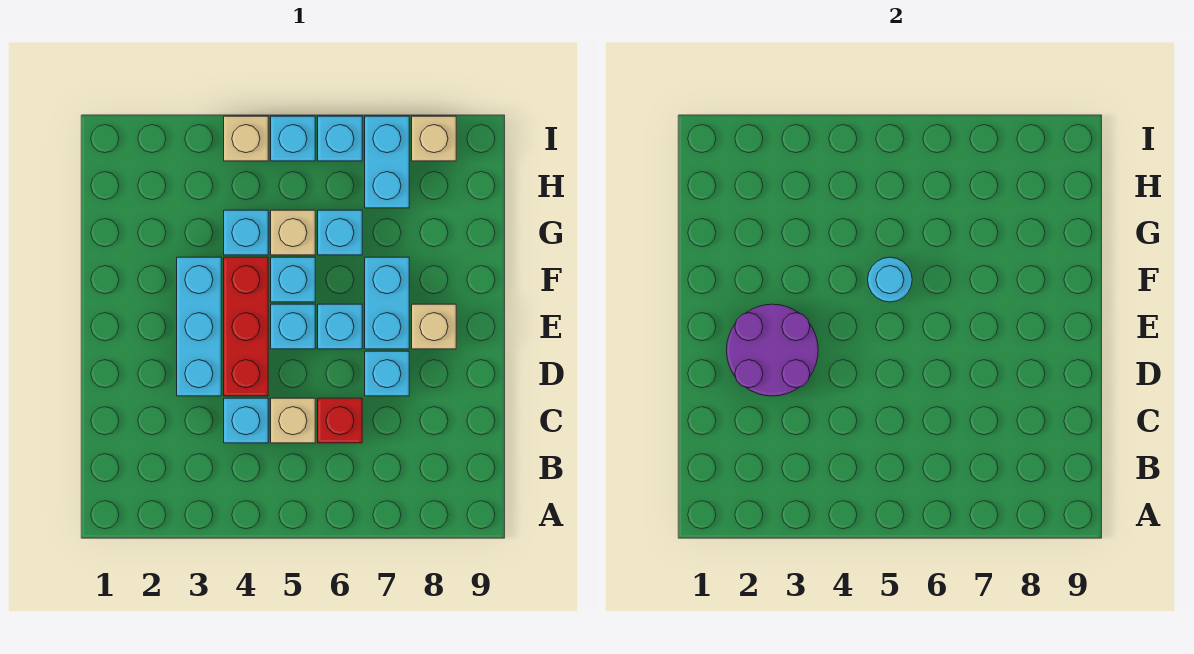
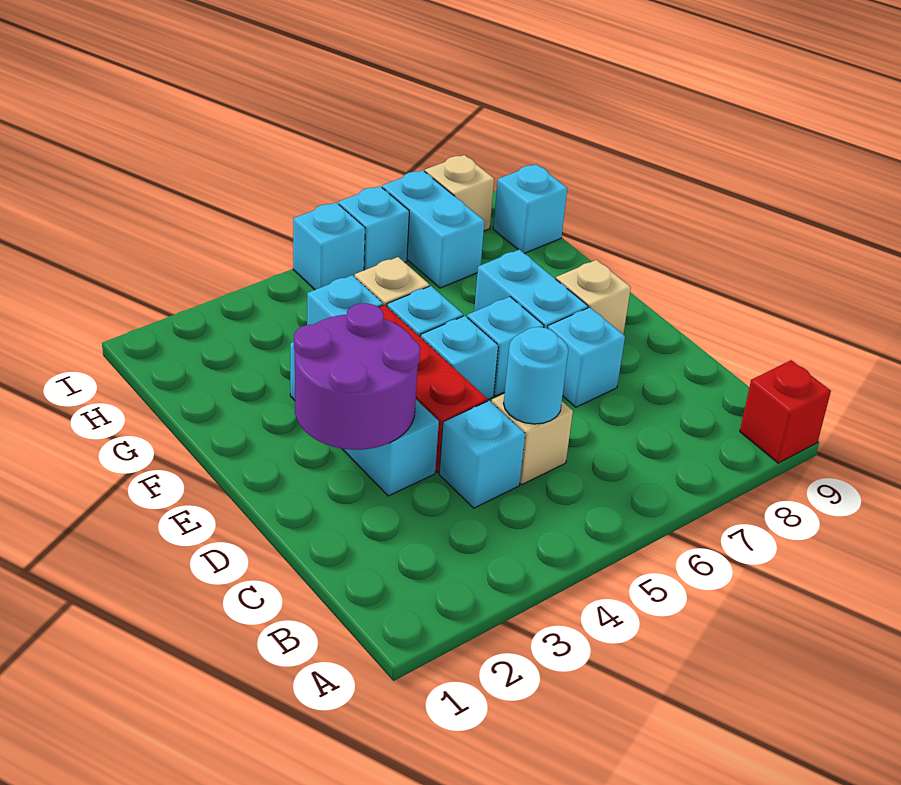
red 1x1 brick [318,398,362,443] -> red 1x1 brick moved to [740,360,831,463]
cyan 1x1 round brick [868,257,912,302] -> cyan 1x1 round brick moved to [504,327,568,424]
cyan 1x1 brick [318,210,362,255] -> cyan 1x1 brick moved to [493,164,567,253]
tan 1x1 brick [224,116,268,161] -> none

